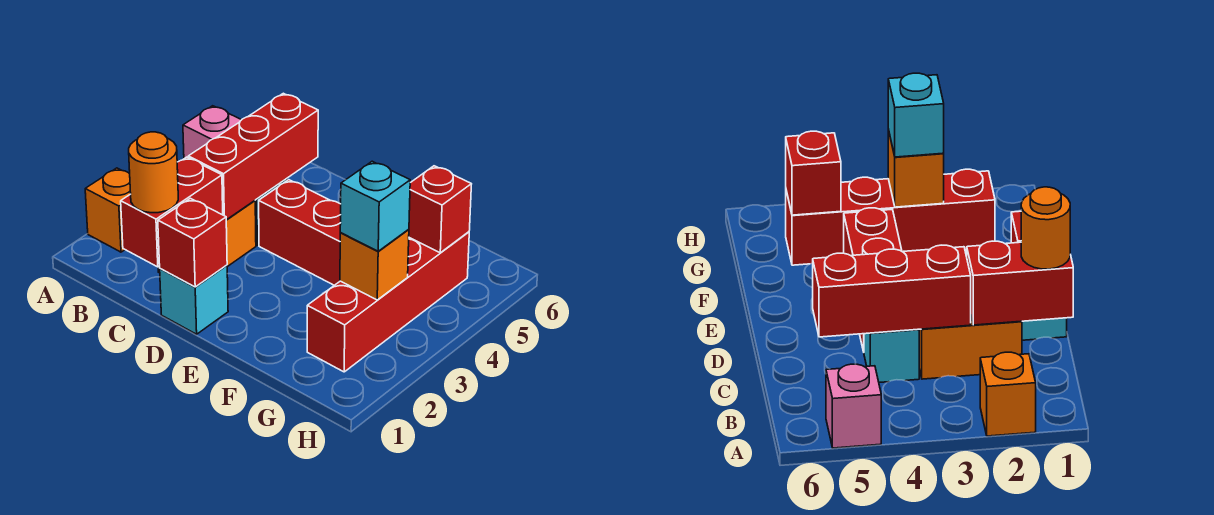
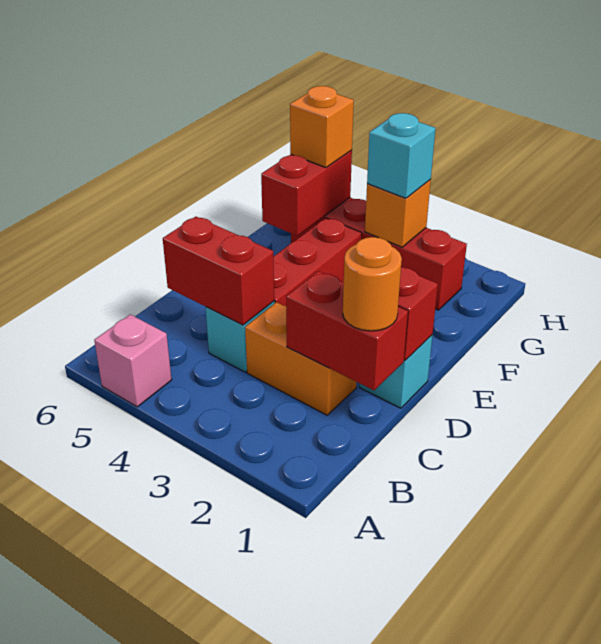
orange 1x1 brick [85,168,131,252] -> orange 1x1 brick moved to [290,86,354,168]
red 1x3 brick [188,93,318,220] -> red 1x2 brick [163,217,274,325]
red 1x1 brick [409,166,471,253] -> red 1x2 brick [261,150,352,236]

